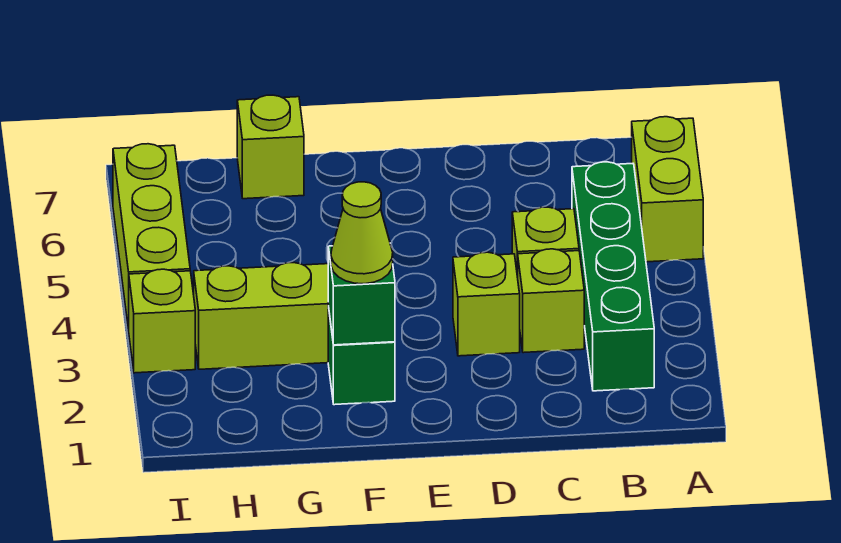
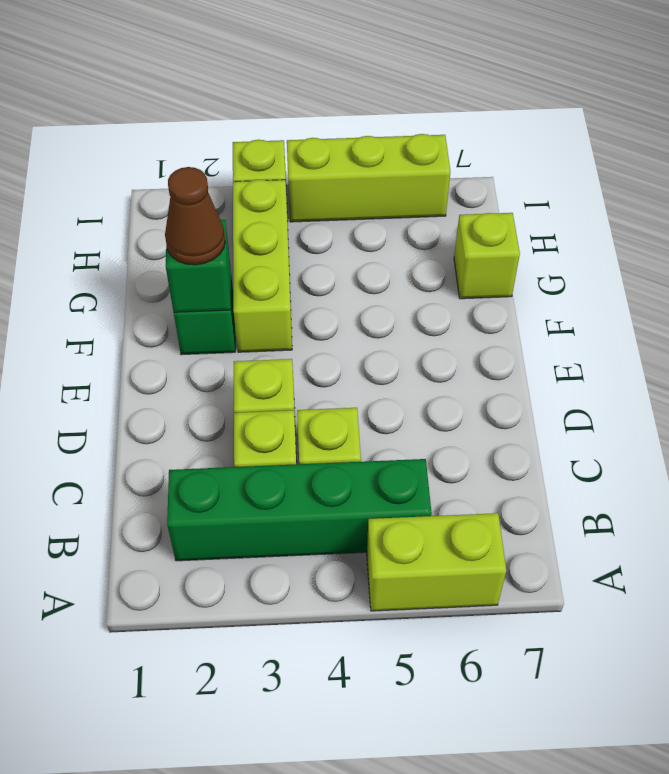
lime 1x1 cone [331,182,393,284] -> brown 1x1 cone [165,167,225,265]

